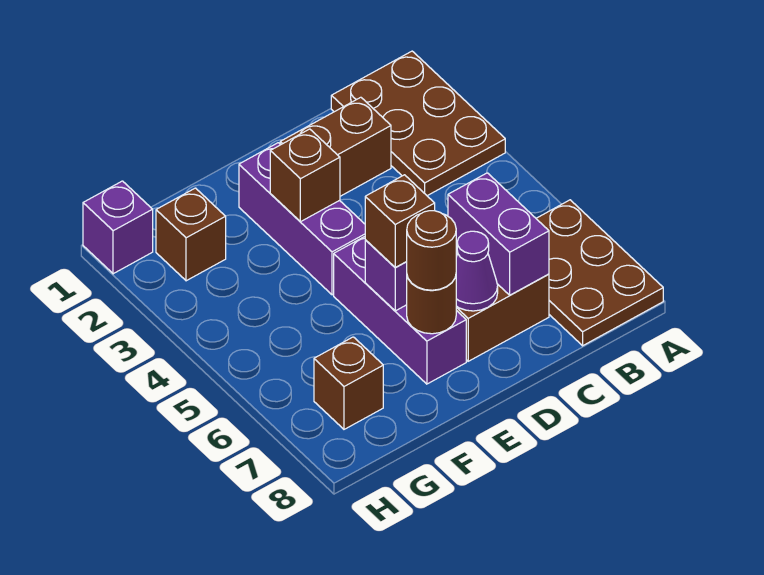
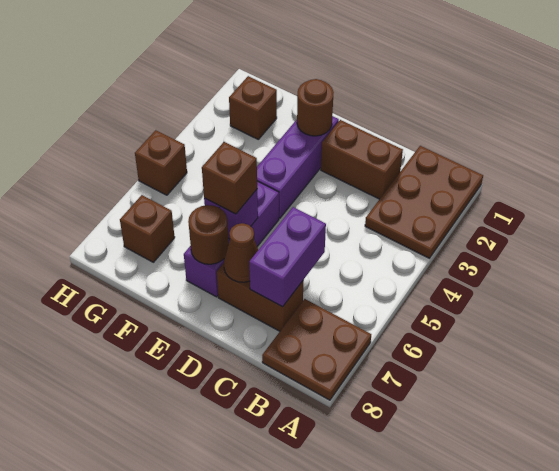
brown 2x3 plate [536,200,663,346] -> brown 2x2 plate [262,299,371,400]
purple 1x1 cone [456,231,498,311] -> brown 1x1 cone [224,223,258,282]
brown 1x1 brick [270,129,340,222] -> brown 1x1 brick moved to [135,130,187,195]
brown 1x1 round brick [407,211,456,290] -> brown 1x1 round brick moved to [297,79,334,136]
purple 1x1 brick [83,181,153,274] -> none

